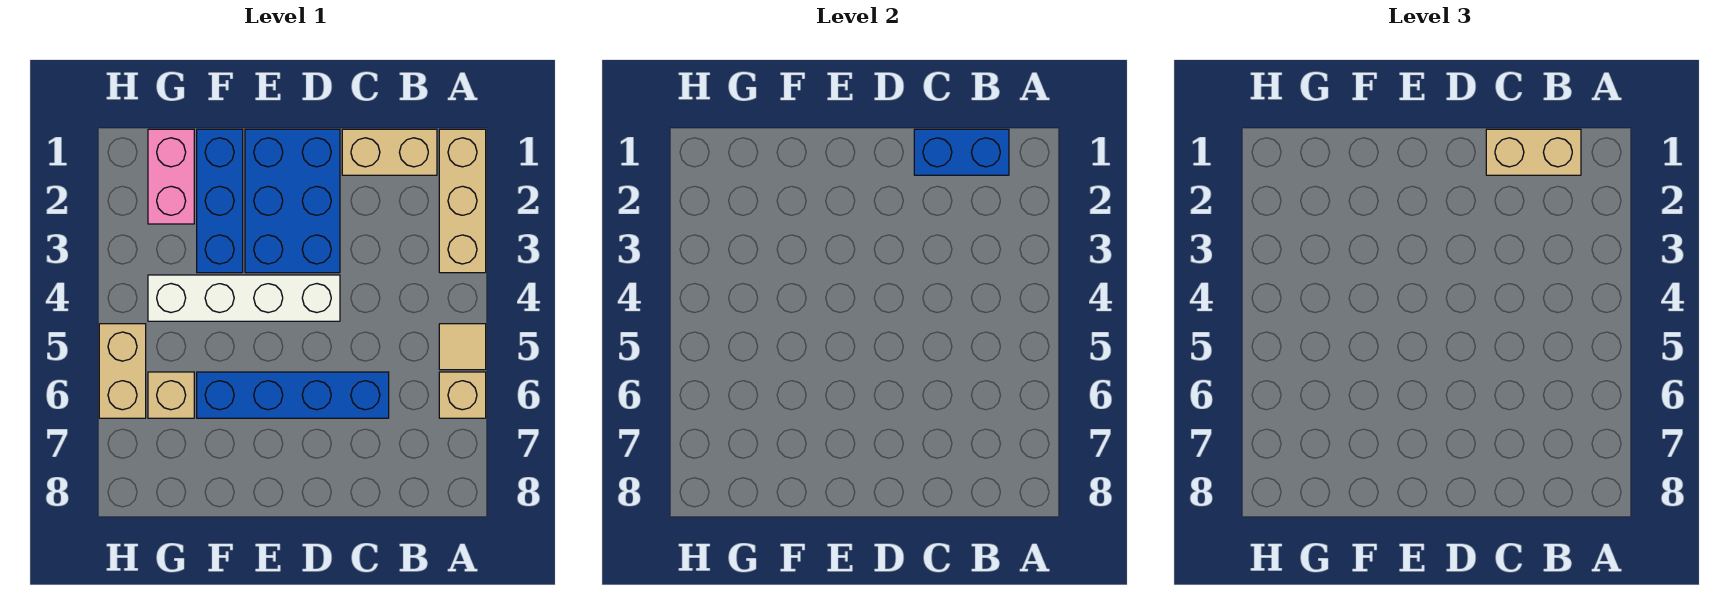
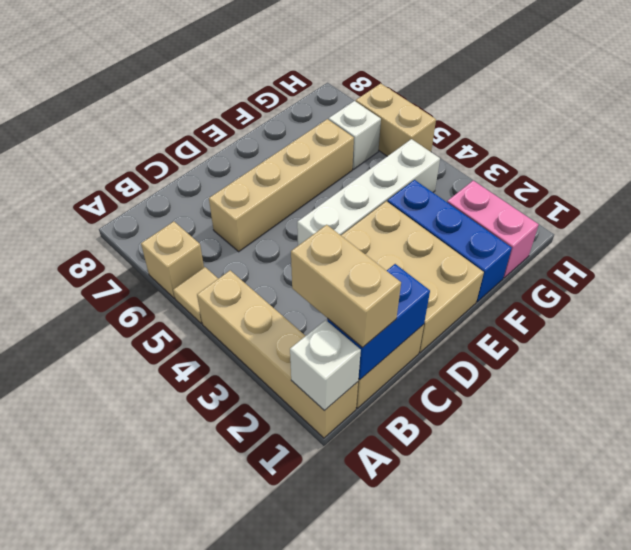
tan 1x3 brick [439,129,486,273] -> tan 1x4 brick [197,270,358,438]
none -> white 1x1 brick [290,320,361,411]
tan 1x2 brick [1486,129,1581,175] -> tan 1x2 brick turned to [291,225,401,348]
blue 1x4 brick [197,372,389,418] -> tan 1x4 brick [209,119,354,252]
blue 2x3 brick [245,129,340,273] -> tan 2x3 brick [341,201,484,353]
tan 1x1 brick [148,372,194,418] -> white 1x1 brick [329,101,381,170]

